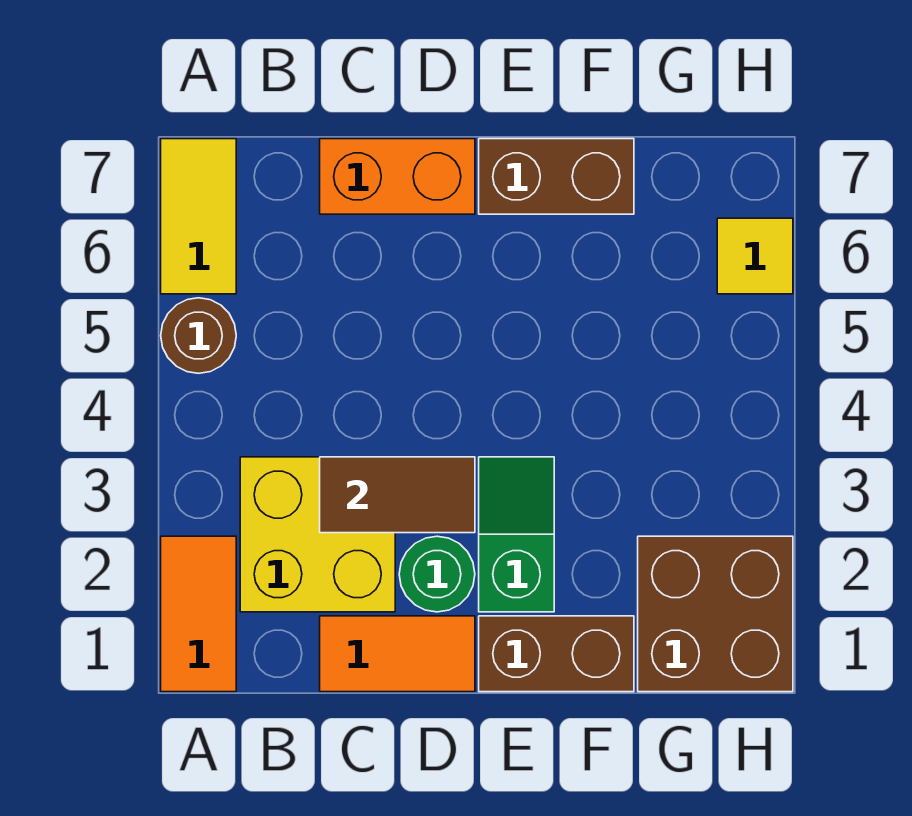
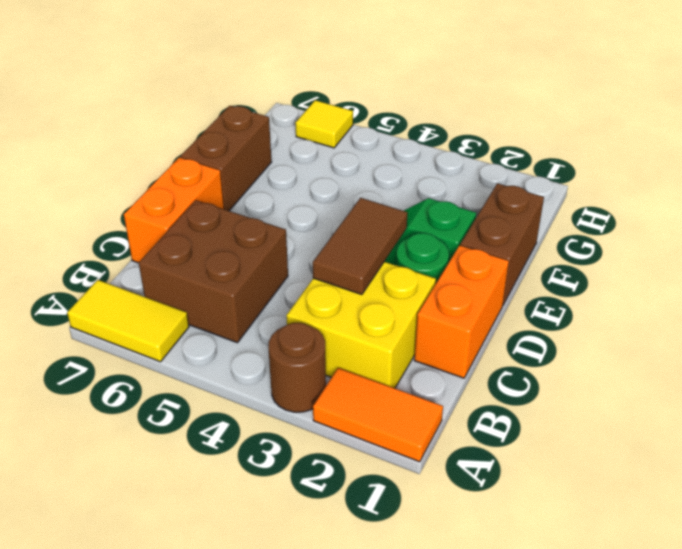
brown 1x1 round brick [161,298,236,373] -> brown 1x1 round brick moved to [268,323,326,412]
orange 1x2 tile [320,616,475,692] -> orange 1x2 brick [414,245,509,378]
brown 2x2 brick [638,536,793,692] -> brown 2x2 brick moved to [139,200,288,343]

